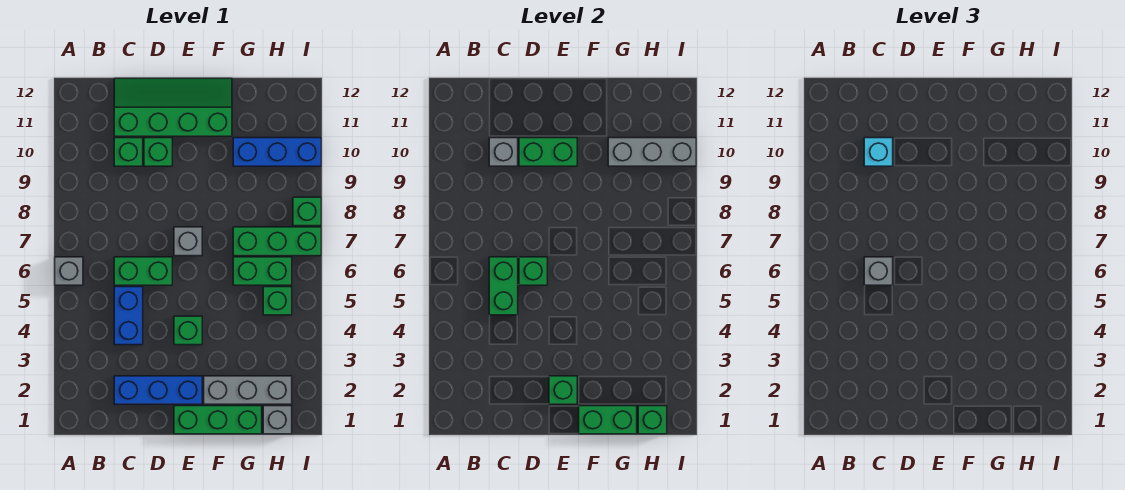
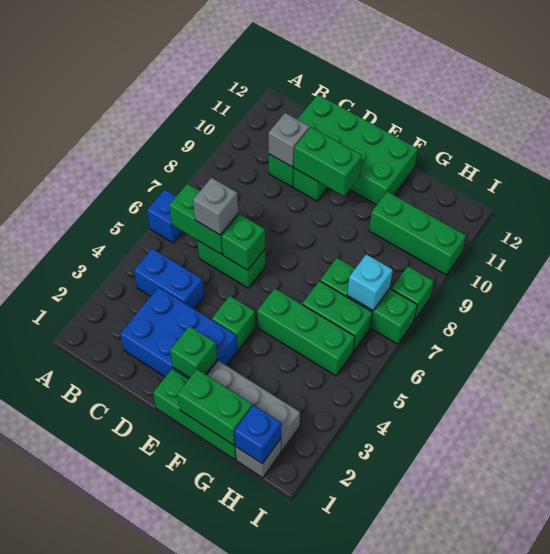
grey 1x1 brick [55,257,83,285] -> blue 1x1 brick [147,190,183,243]
blue 1x3 brick [114,376,202,404] -> blue 2x3 brick [120,287,237,379]
blue 1x2 brick [114,287,143,345] -> blue 1x2 brick turned to [134,249,204,309]
green 1x2 brick [489,257,518,315] -> green 1x2 brick turned to [169,184,238,254]
cyan 1x1 brick [864,138,893,166] -> cyan 1x1 brick moved to [347,254,393,310]
green 2x4 slope [114,78,232,136] -> green 2x4 brick [297,95,418,205]
grey 1x1 brick [174,227,202,256] -> none
blue 1x3 brick [233,138,321,166] -> green 1x3 brick [369,192,466,275]
grey 1x3 brick [608,138,696,166] -> none
green 1x1 brick [638,406,667,434] -> blue 1x1 brick [234,405,281,464]
green 1x1 brick [263,287,292,315] -> green 1x3 brick [257,289,355,376]

